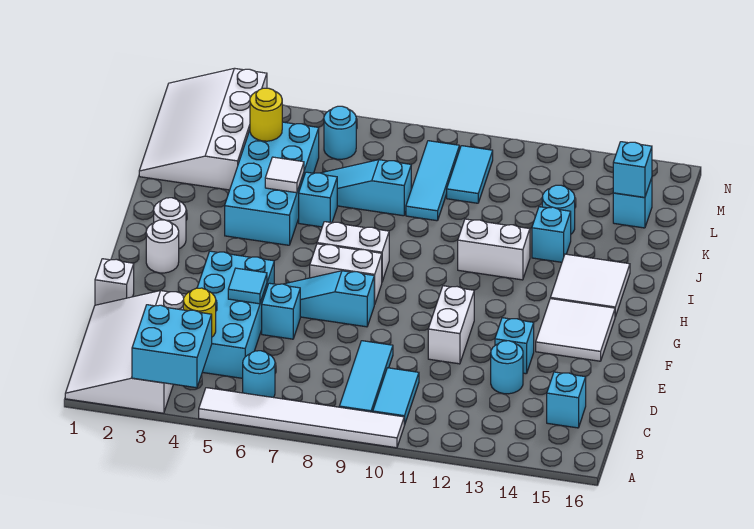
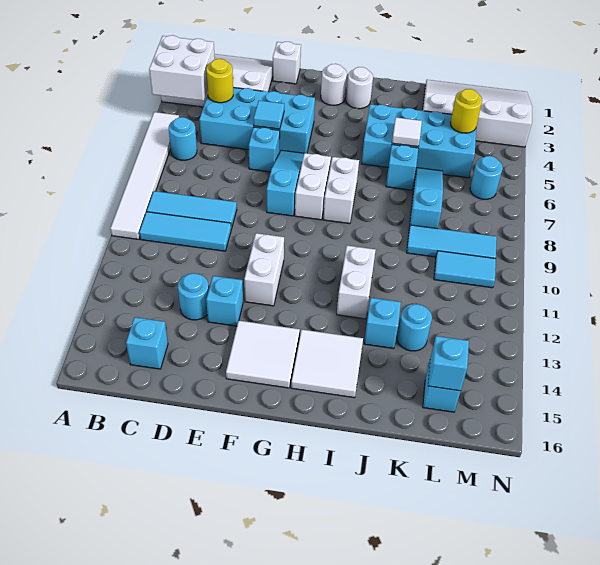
cyan 2x2 brick [132,305,212,388] -> white 2x2 brick [149,35,215,101]
cyan 1x2 tile [373,368,419,425] -> cyan 1x3 tile [139,212,231,251]
white 1x2 brick [428,286,474,364] -> white 1x2 brick turned to [244,233,284,306]

